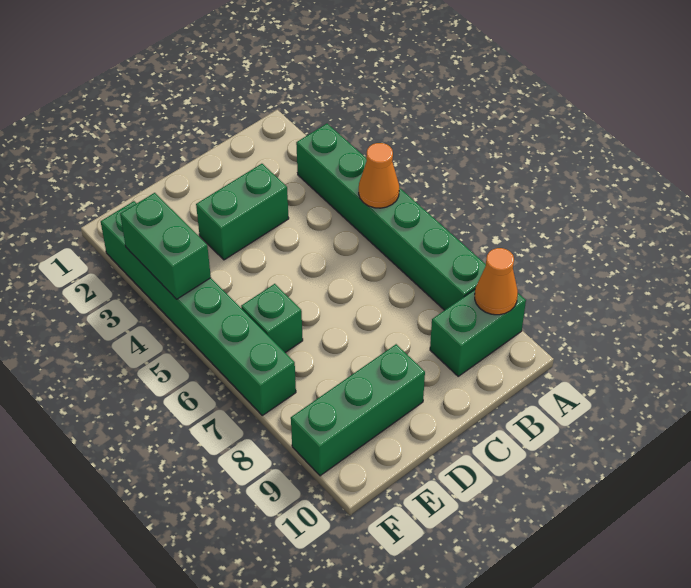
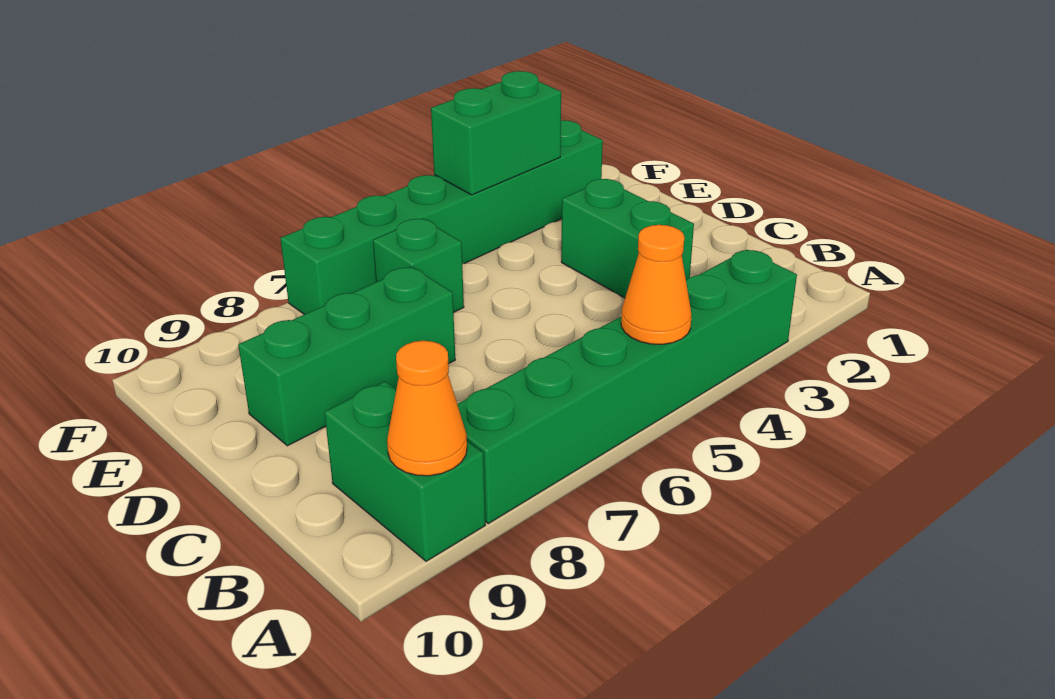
green 1x3 brick [291,344,425,476] -> green 1x3 brick turned to [238,267,455,446]

